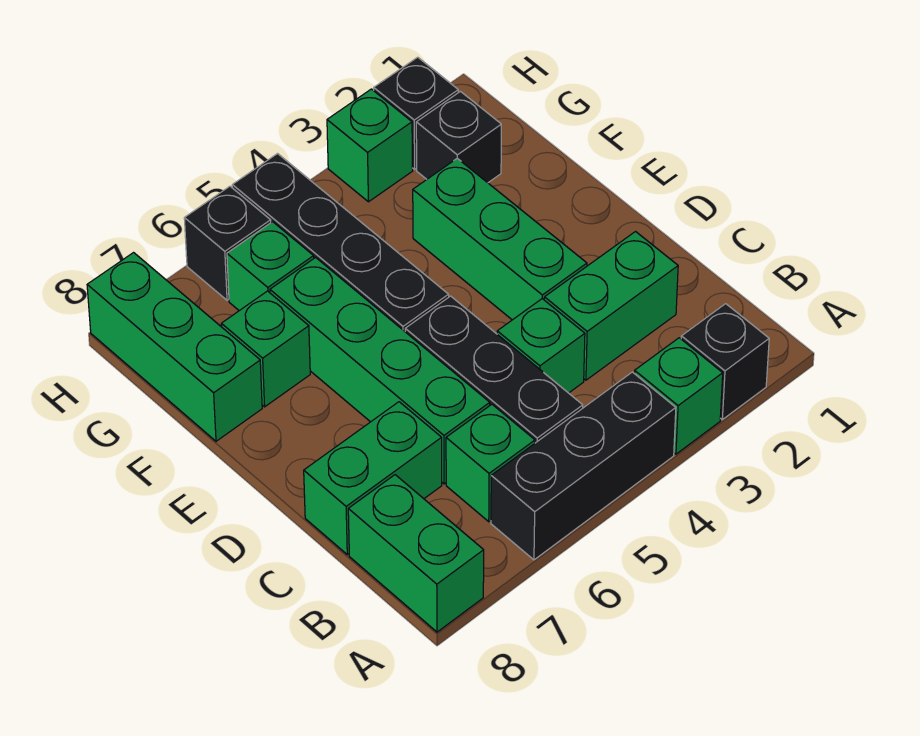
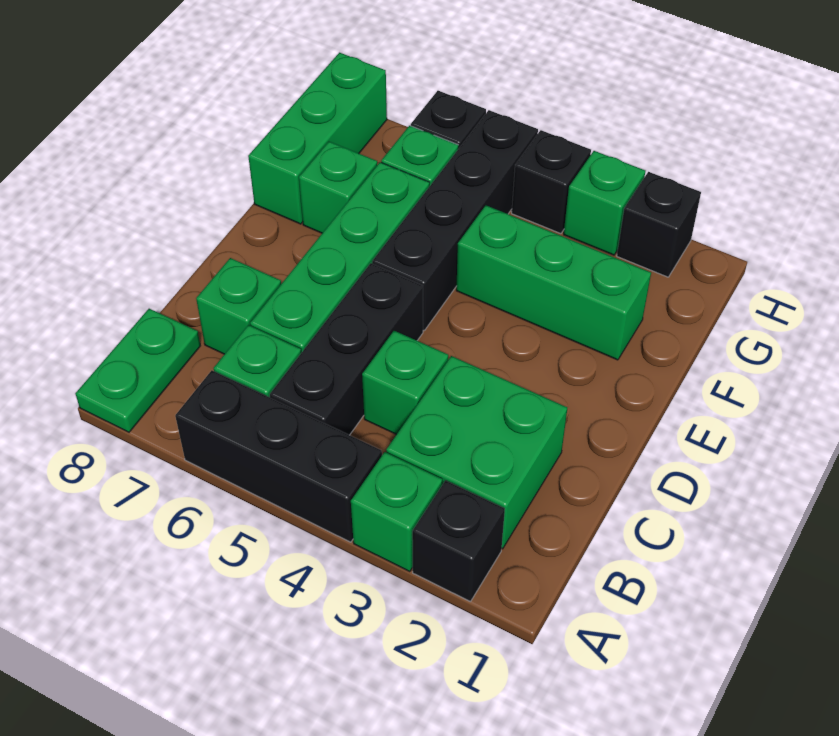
green 1x2 brick [348,475,484,632] -> green 1x2 plate [75,309,200,432]
green 1x2 brick [544,232,678,380] -> green 2x2 brick [386,356,567,549]
green 1x2 brick [304,402,442,554] -> green 1x1 brick [196,258,281,354]
green 1x3 brick [413,158,587,320] -> green 1x3 brick turned to [456,205,651,360]
black 1x1 brick [416,91,501,183] -> black 1x1 brick moved to [512,130,591,234]

